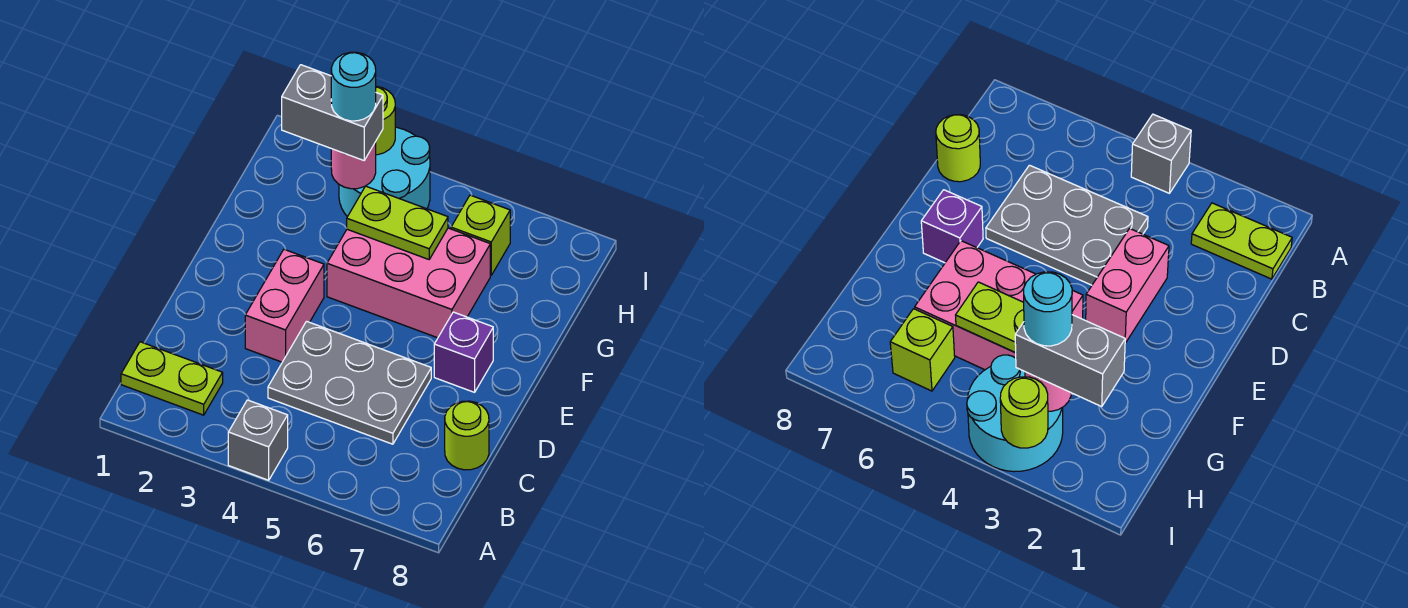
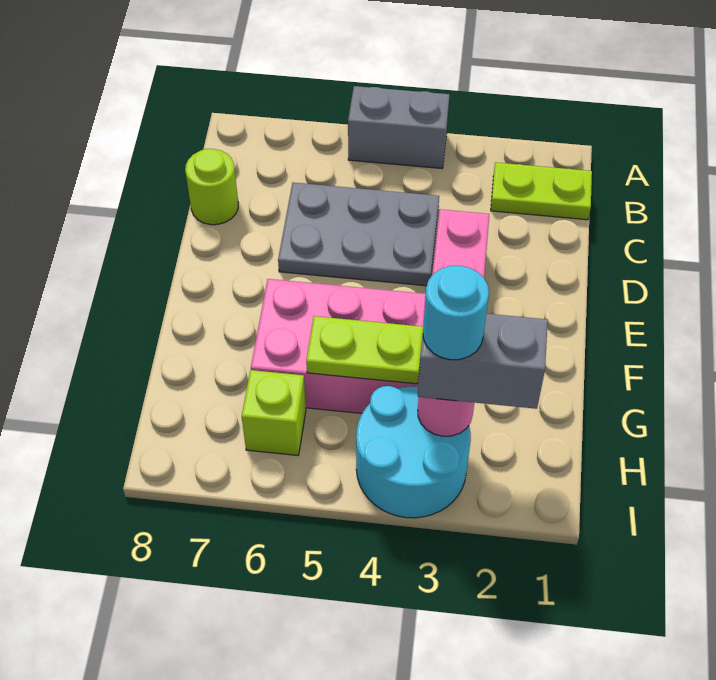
grey 1x1 brick [228,400,288,480] -> grey 1x2 brick [348,86,449,168]
purple 1x1 brick [434,312,493,392] -> none
lime 1x1 round brick [376,86,395,155] -> none

